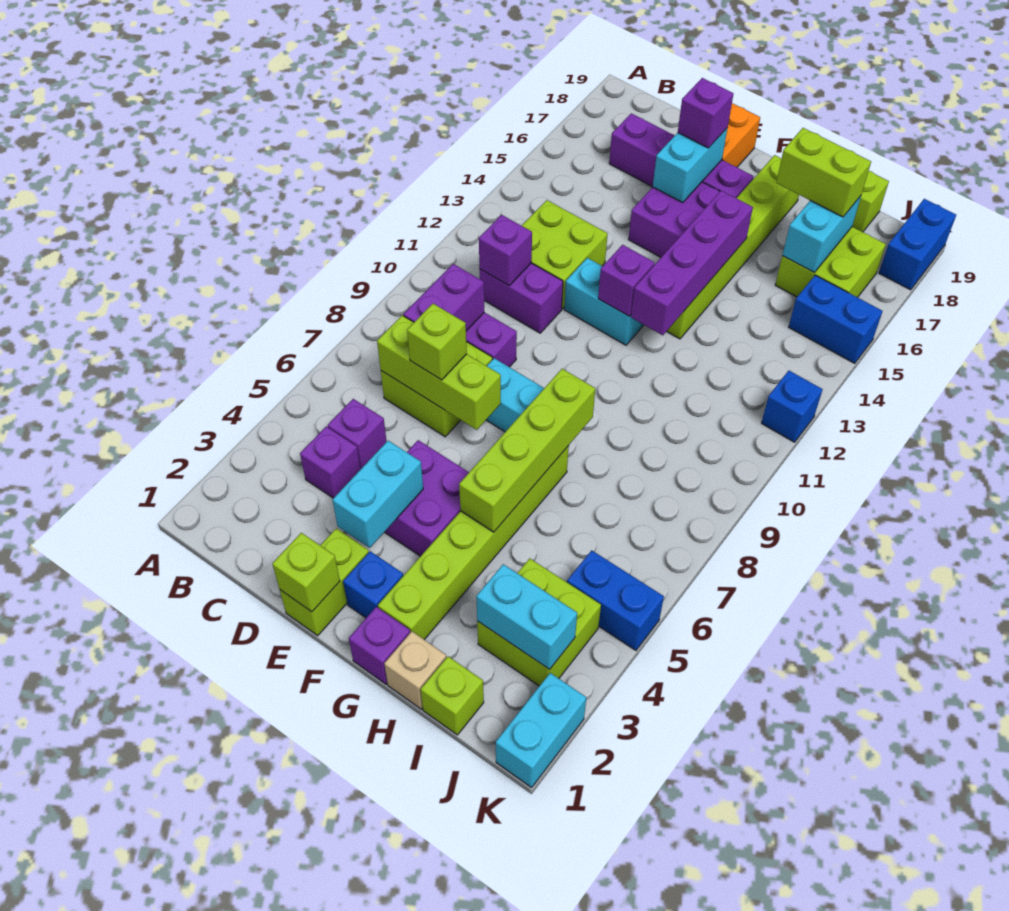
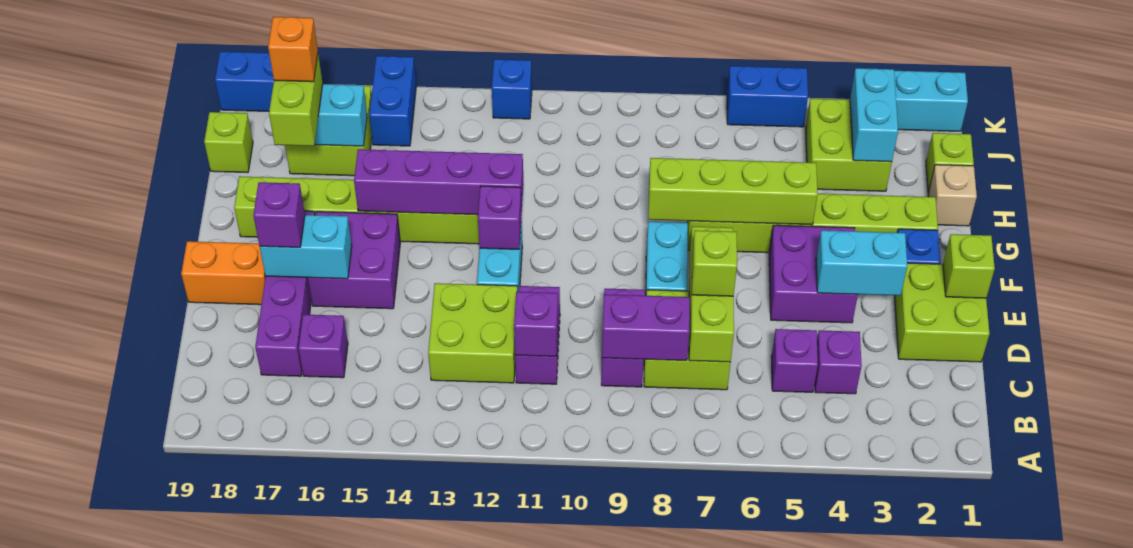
lime 1x2 brick [280,528,369,636] -> lime 2x2 brick [895,263,990,362]
purple 1x1 brick [349,607,410,684] -> purple 1x1 brick moved to [298,314,348,378]
none -> orange 1x1 brick [268,17,318,82]
blue 1x2 brick [567,550,664,650] -> blue 1x2 brick turned to [727,66,808,127]

